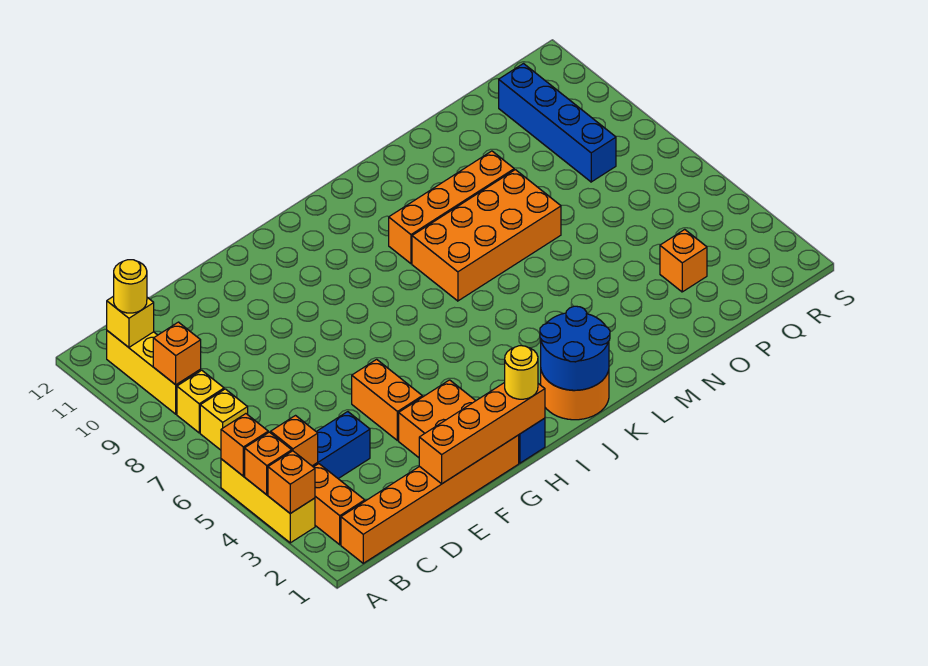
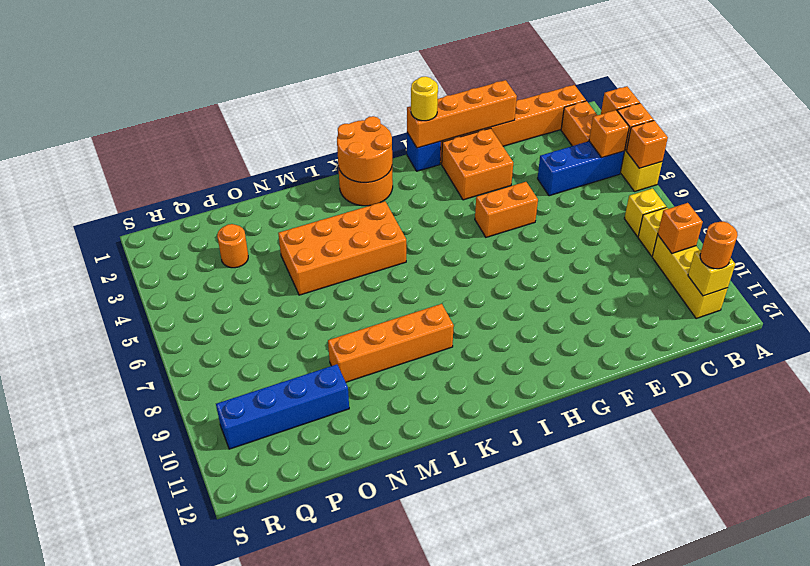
yellow 1x1 round brick [114,260,147,313] -> orange 1x1 round brick [700,221,738,269]
orange 1x2 brick [352,359,422,441] -> orange 1x2 brick turned to [475,182,538,237]
blue 2x2 round brick [540,306,610,390] -> orange 2x2 round brick [337,116,392,182]
orange 2x4 brick [412,170,561,301] -> orange 2x4 brick moved to [278,201,406,295]
orange 1x1 brick [660,229,707,292] -> orange 1x1 round brick [217,224,248,268]
blue 1x4 brick [499,64,616,182] -> blue 1x4 brick turned to [216,364,349,449]

